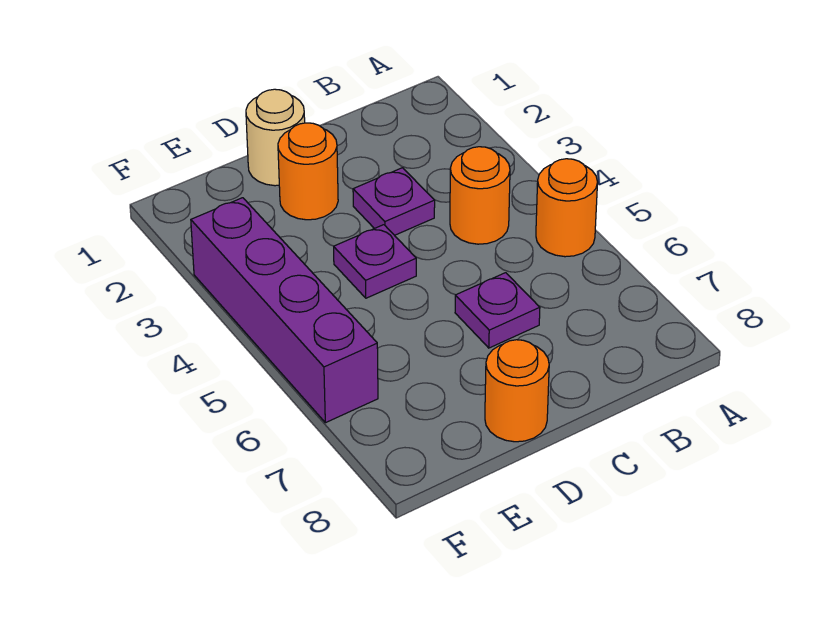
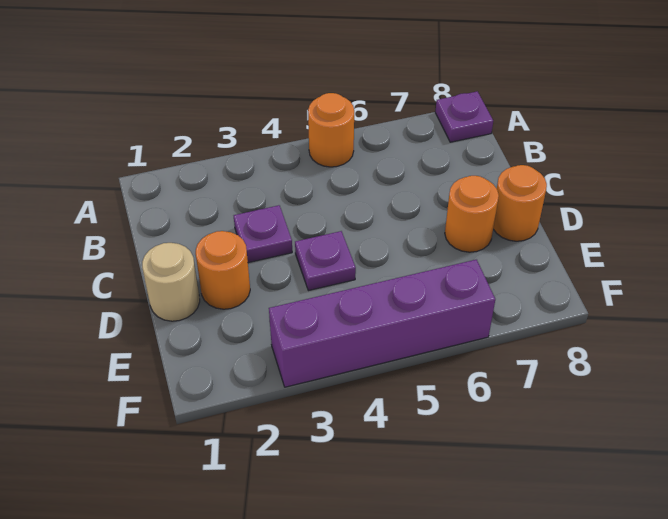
orange 1x1 round brick [450,147,510,244] -> orange 1x1 round brick moved to [445,176,499,252]
purple 1x1 plate [455,273,540,348] -> purple 1x1 plate moved to [435,91,493,142]

